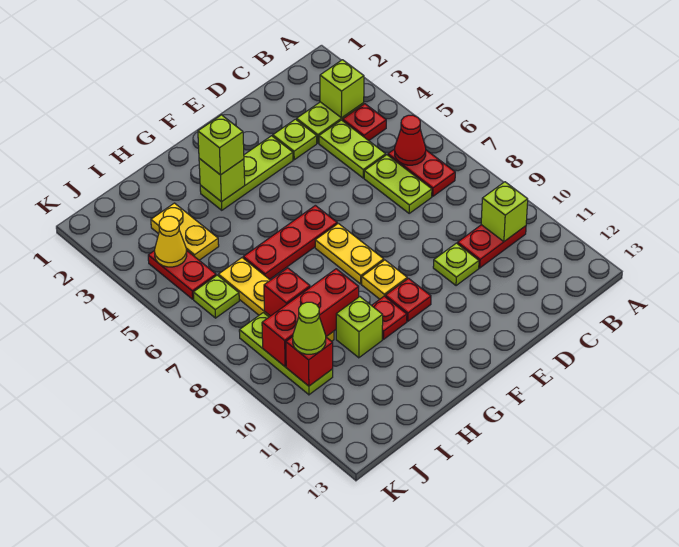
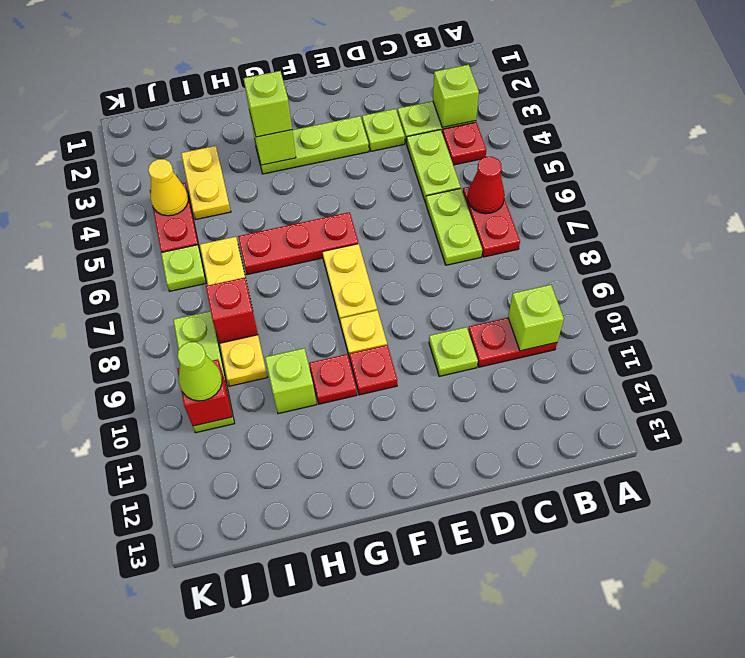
red 1x3 brick [262,269,359,367] -> none

